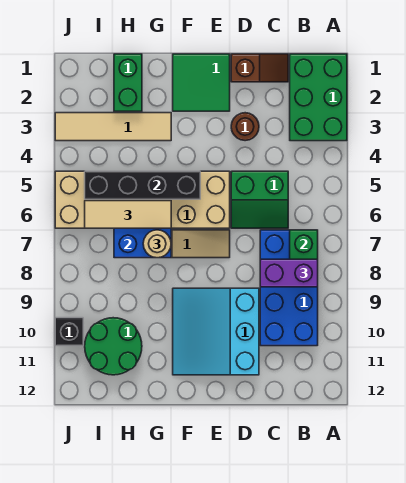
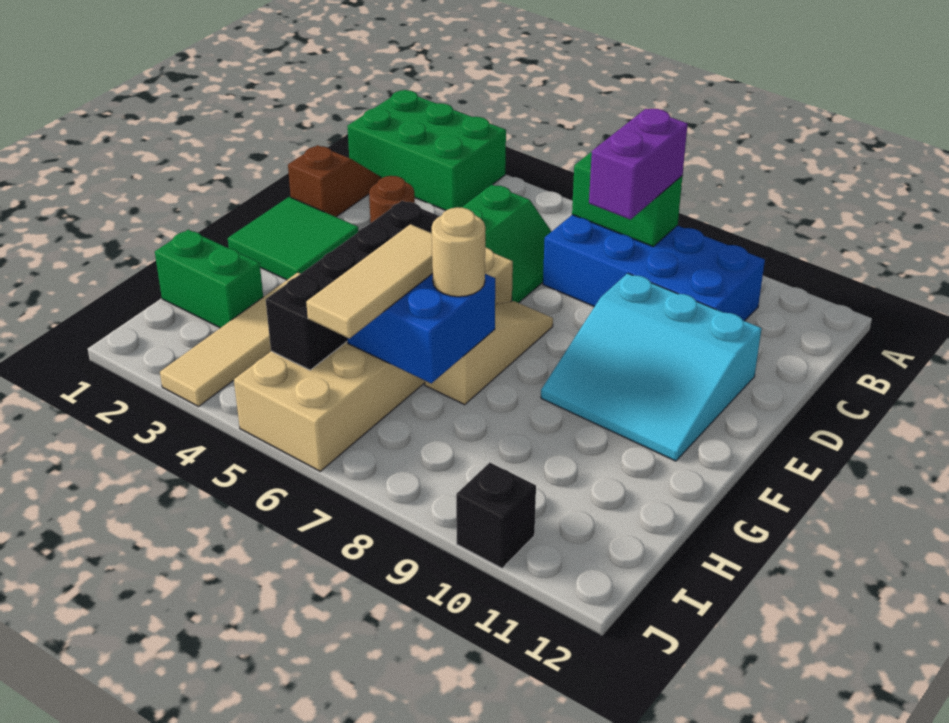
green 2x2 round brick [85,318,142,375] -> none

